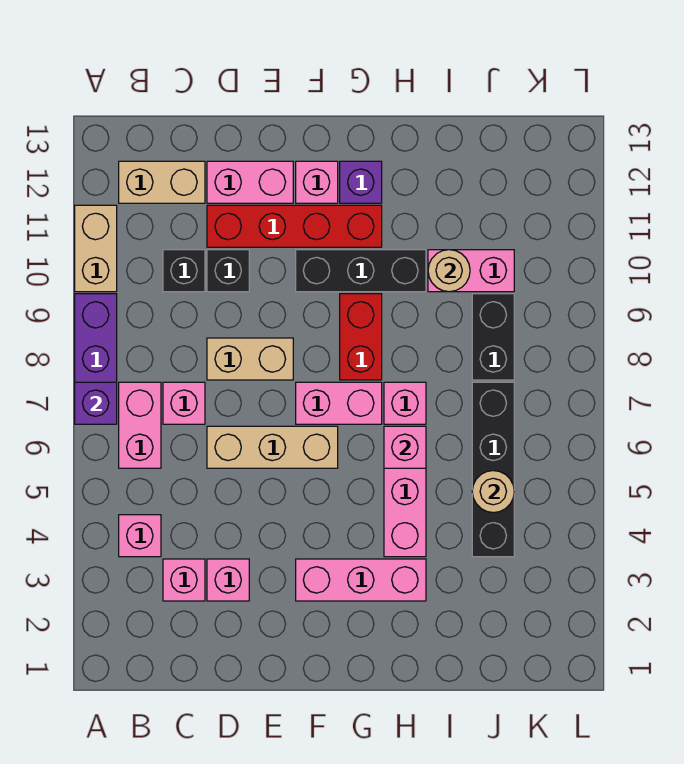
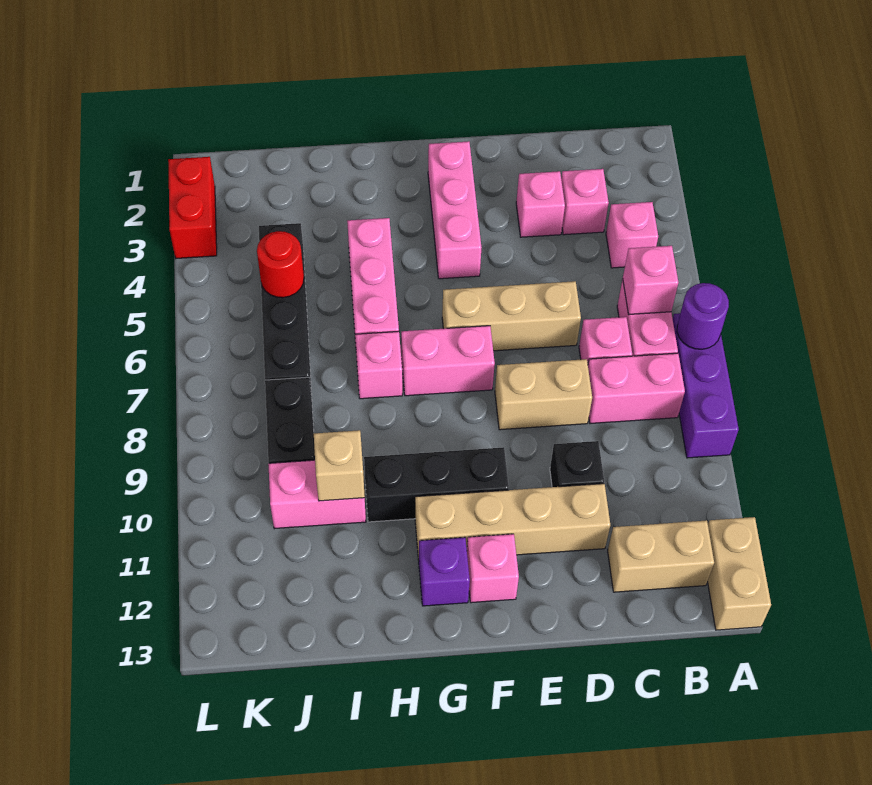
purple 1x1 brick [75,382,117,424] -> purple 1x1 round brick [677,283,729,349]
tan 1x2 brick [75,205,117,292] -> tan 1x2 brick moved to [707,517,771,630]
black 1x1 brick [163,250,205,292] -> none
red 1x4 brick [207,205,382,247] -> tan 1x4 brick [415,484,610,560]
pink 1x2 brick [207,161,293,203] -> pink 1x2 brick moved to [588,353,685,424]
pink 1x3 brick [296,559,426,601] -> pink 1x3 brick turned to [428,141,482,279]
red 1x2 brick [340,294,382,380] -> red 1x2 brick moved to [168,157,217,258]
pink 1x1 brick [384,426,426,468] -> pink 1x1 brick moved to [623,246,678,315]
tan 1x1 round brick [428,250,470,292] -> tan 1x1 brick [314,430,365,501]
tan 1x1 round brick [472,471,514,513] -> red 1x1 round brick [257,231,304,298]

